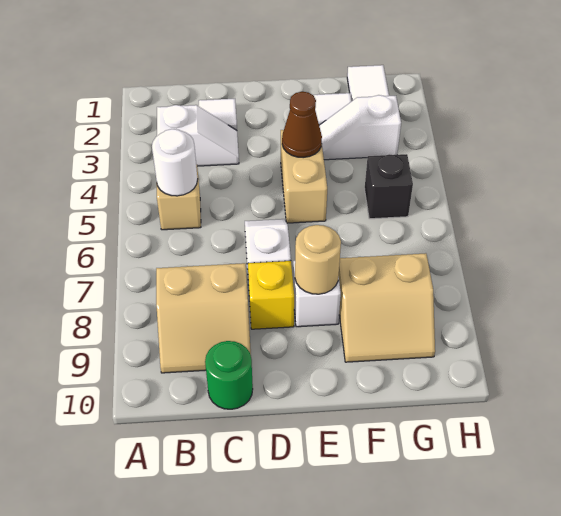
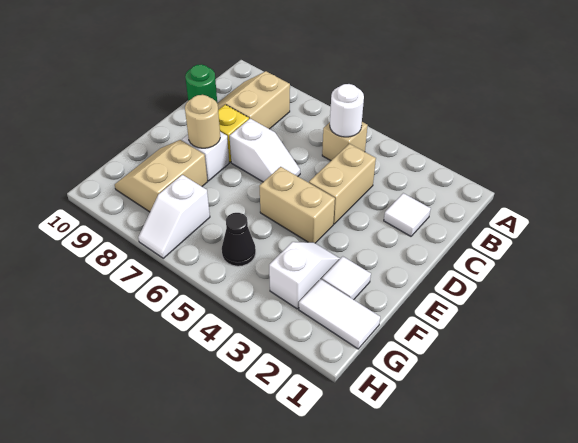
white 1x2 slope [157,105,239,166] -> white 1x2 slope moved to [138,175,210,258]
none -> tan 1x2 brick [309,144,376,224]
brown 1x1 cone [282,92,322,158] -> none
black 1x1 brick [365,154,413,219] -> black 1x1 cone [222,213,256,266]

